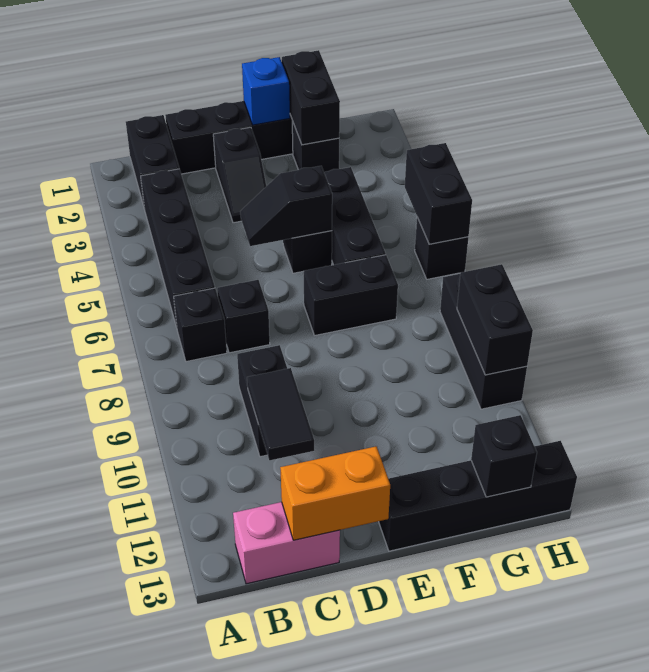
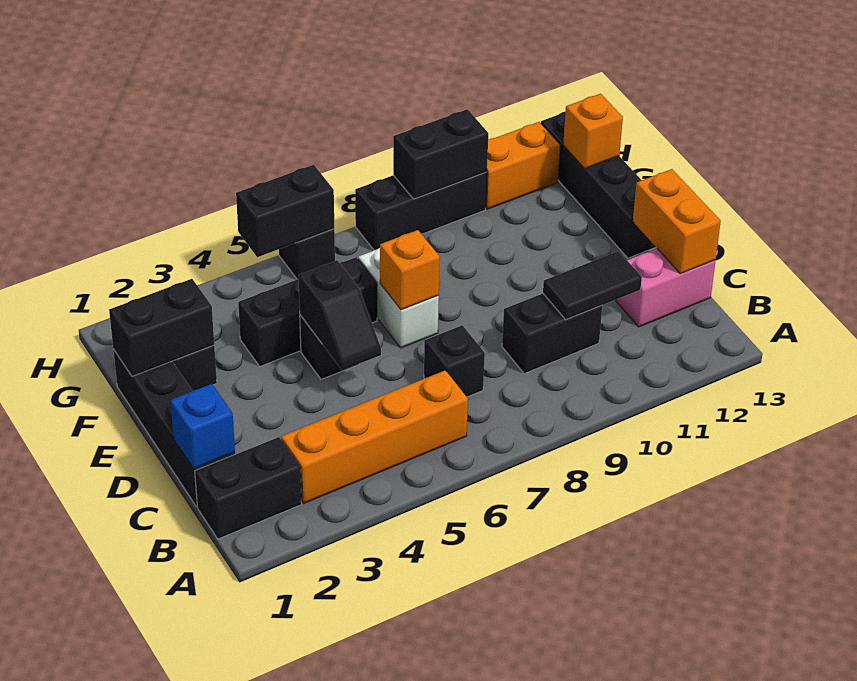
black 1x4 brick [141,169,215,327] -> orange 1x4 brick [281,370,468,503]
black 1x1 brick [174,288,227,362] -> none
pink 1x2 brick [233,502,340,584] -> pink 1x2 brick turned to [616,248,716,327]
black 1x2 slope [213,127,266,223] -> none
blue 1x1 brick [242,57,290,125] -> blue 1x1 brick moved to [170,384,235,469]
black 1x2 brick [304,255,398,335] -> white 1x2 brick [358,248,439,348]
none -> orange 1x1 brick [380,230,440,310]
black 1x1 brick [471,415,537,497] -> orange 1x1 brick [563,94,623,169]
none -> orange 1x2 brick [486,122,560,209]

